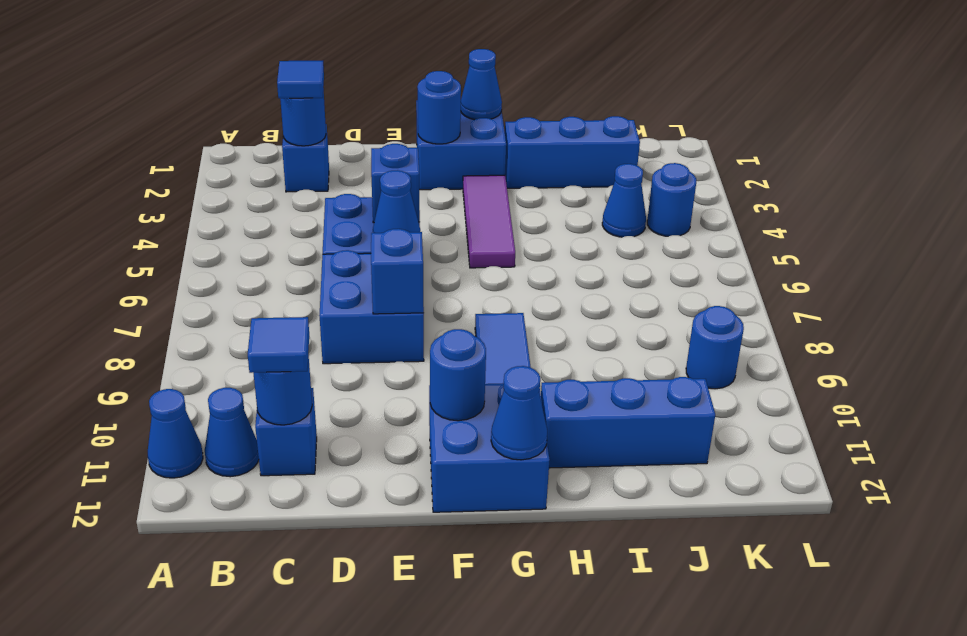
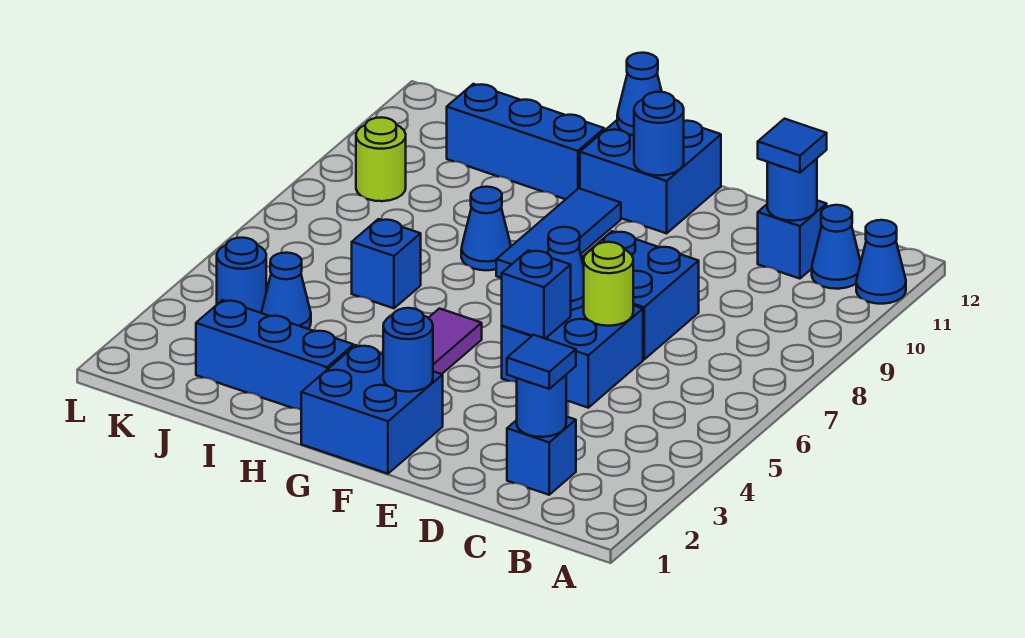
none -> lime 1x1 round brick [584,242,633,326]
blue 1x1 brick [371,229,424,314] -> blue 1x1 brick moved to [352,219,421,308]
blue 1x1 cone [461,49,502,120] -> blue 1x1 cone moved to [461,187,511,270]
blue 1x1 round brick [686,306,744,389] -> lime 1x1 round brick [356,117,406,201]

